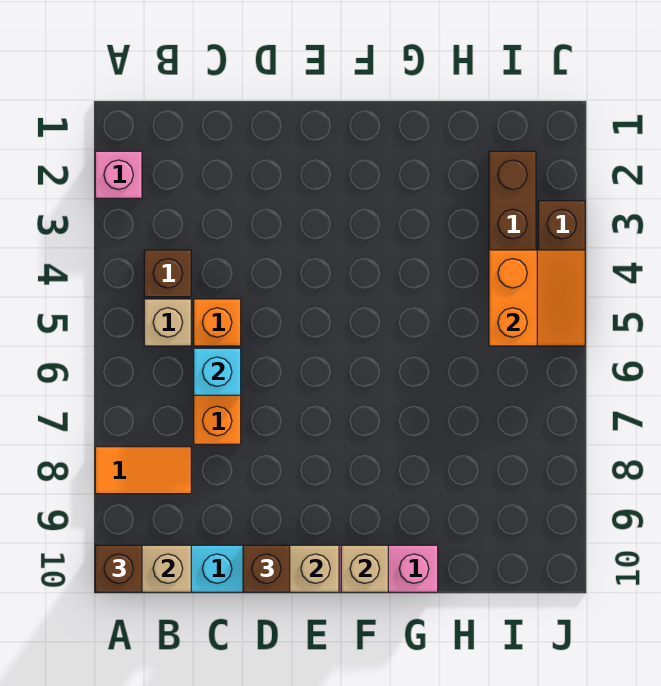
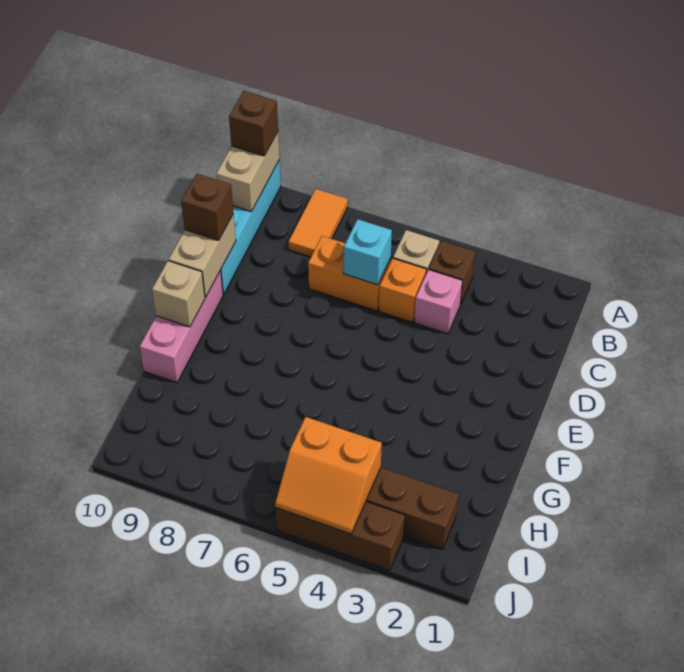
pink 1x1 brick [95,151,142,198] -> pink 1x1 brick moved to [414,270,463,334]

